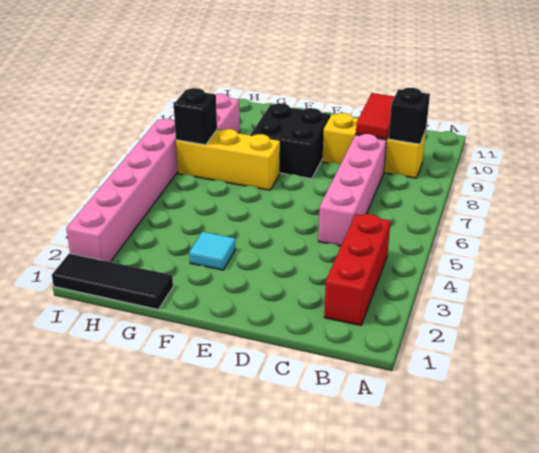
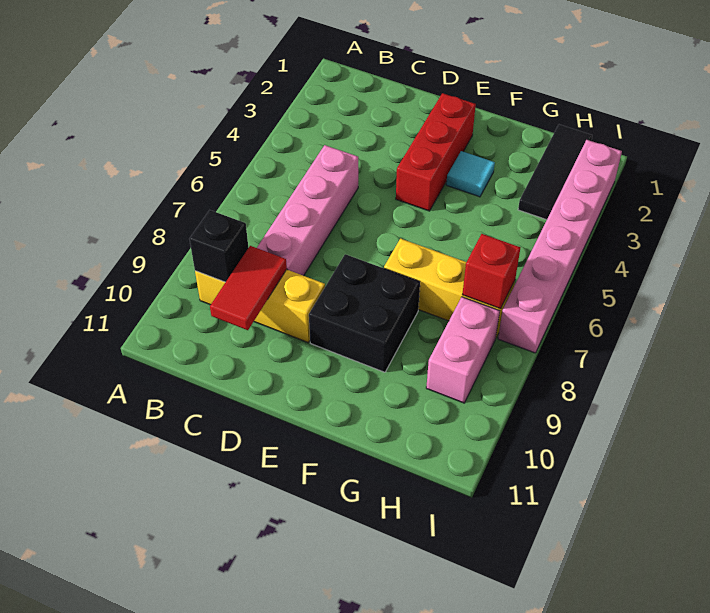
red 1x3 brick [324,214,391,325] -> red 1x3 brick moved to [396,93,476,211]
black 1x3 tile [52,253,173,309] -> black 1x3 tile turned to [518,125,592,220]
black 1x1 brick [174,88,217,145] -> red 1x1 brick [462,234,521,309]

